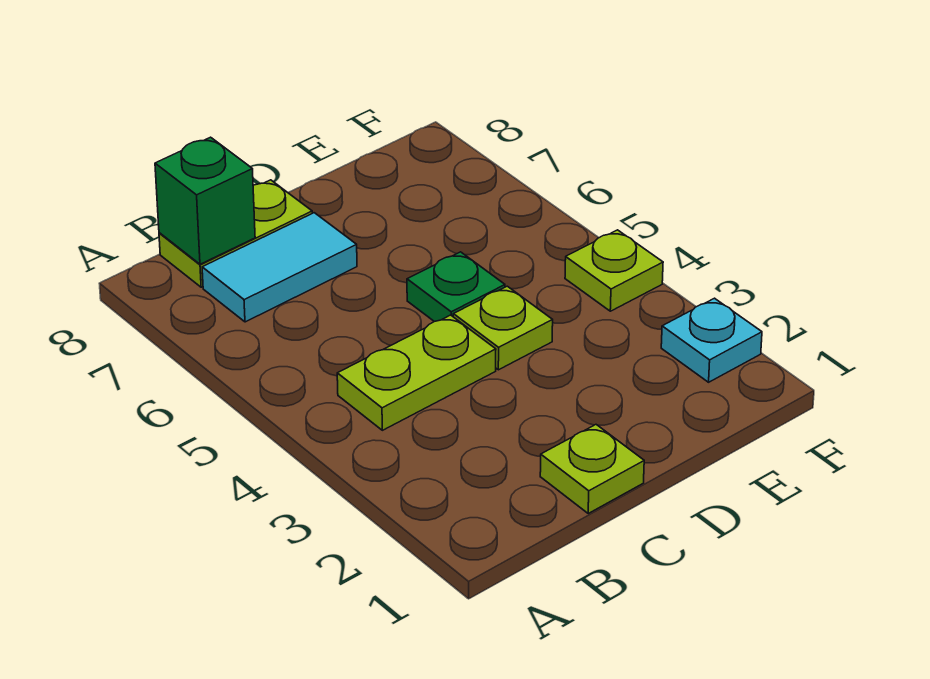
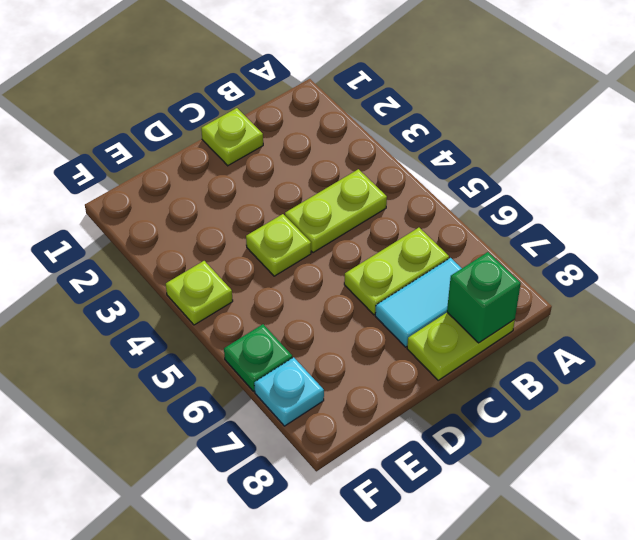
none -> lime 1x2 plate [344,228,449,315]
green 1x1 plate [407,252,505,322] -> green 1x1 plate moved to [224,324,292,391]
cyan 1x1 plate [661,298,762,382] -> cyan 1x1 plate moved to [254,357,324,426]

